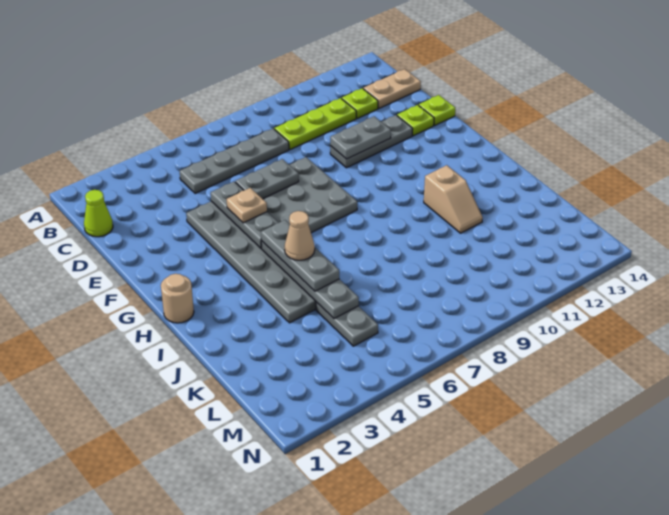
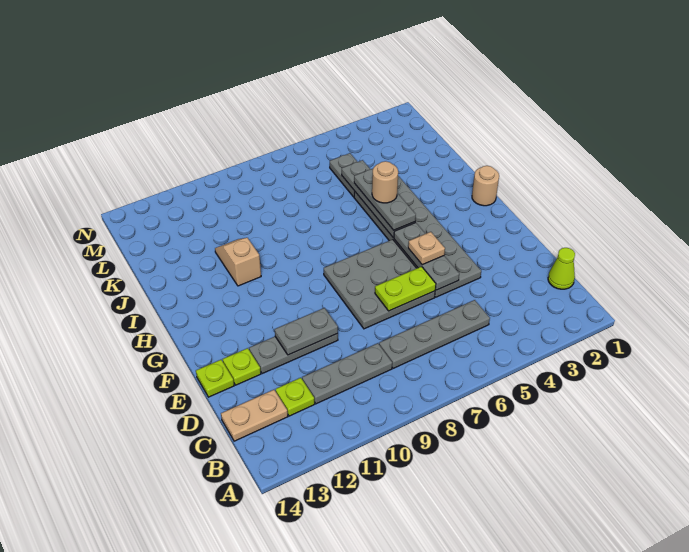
lime 1x3 plate [274,98,356,150] -> grey 1x3 plate [302,343,392,404]
grey 1x2 plate [235,159,299,199] -> lime 1x2 plate [375,267,436,311]
tan 1x1 cone [285,211,315,260] -> tan 1x1 round brick [372,161,398,203]

